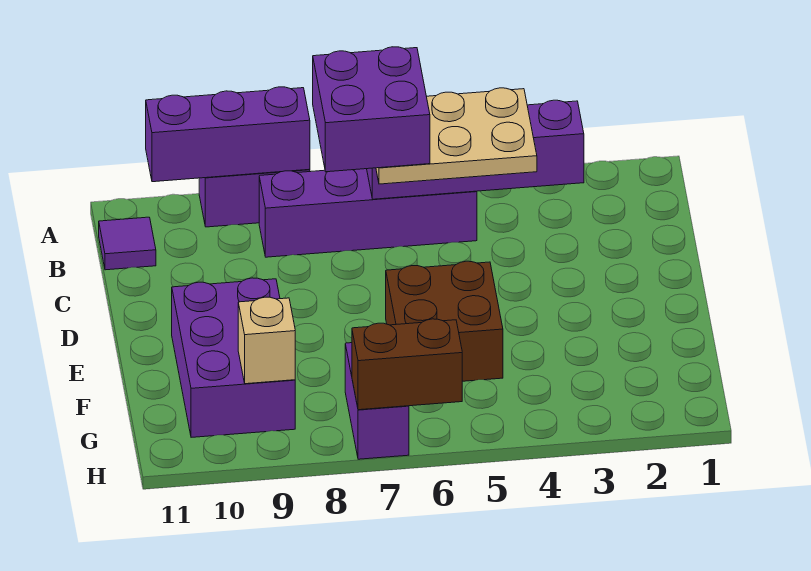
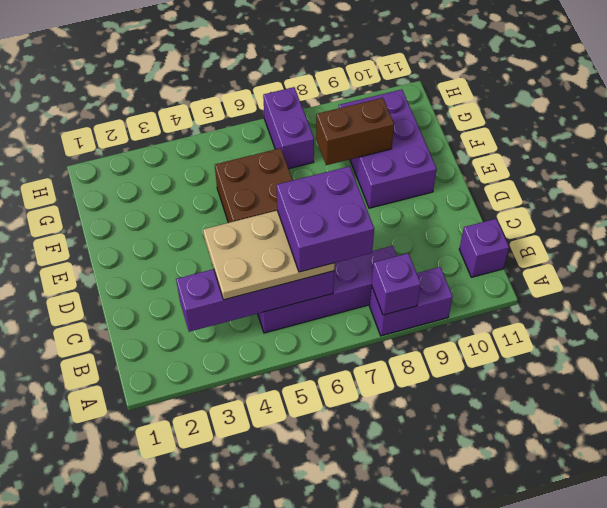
purple 1x3 brick [146,87,310,182] -> purple 1x1 brick [372,253,421,315]
purple 1x1 tile [99,217,156,270] -> purple 1x1 brick [459,219,509,277]
tan 1x1 brick [238,297,295,384] -> none
brown 1x2 brick [352,319,462,410] -> brown 1x2 brick moved to [316,98,394,165]

